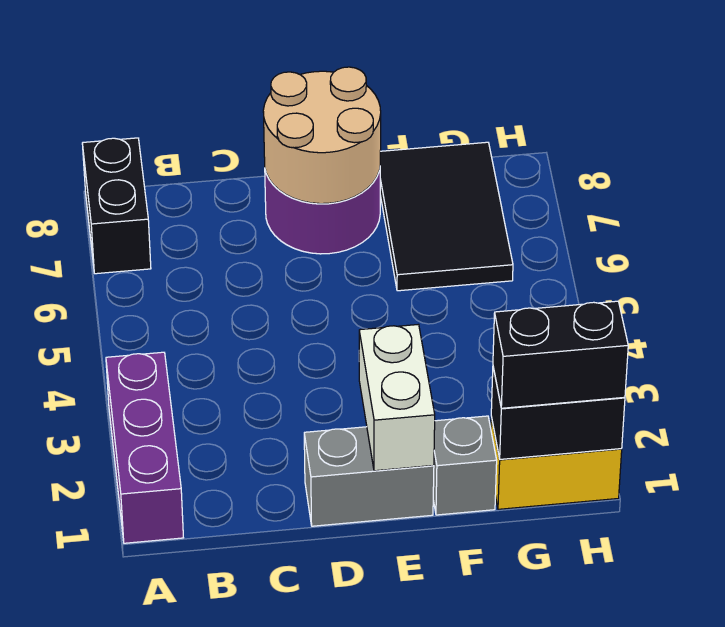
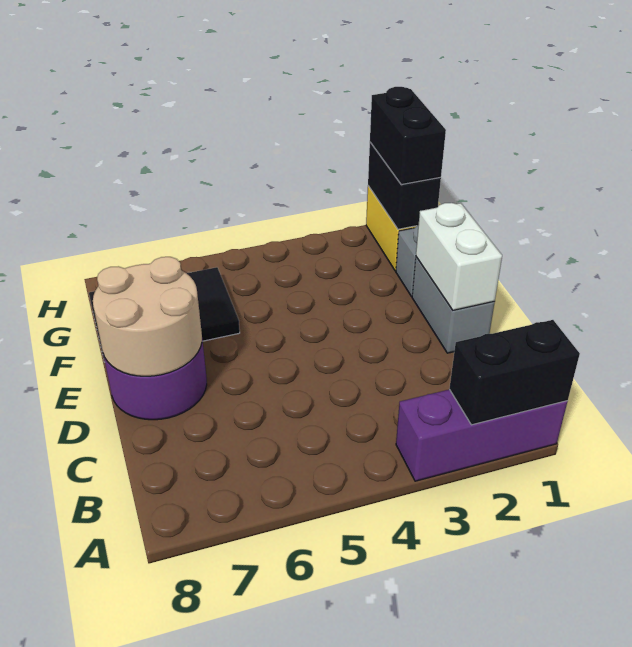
black 1x2 brick [82,138,151,274] -> black 1x2 brick moved to [449,320,580,425]
white 1x2 brick [359,324,435,471] -> white 1x2 brick turned to [416,203,502,310]

